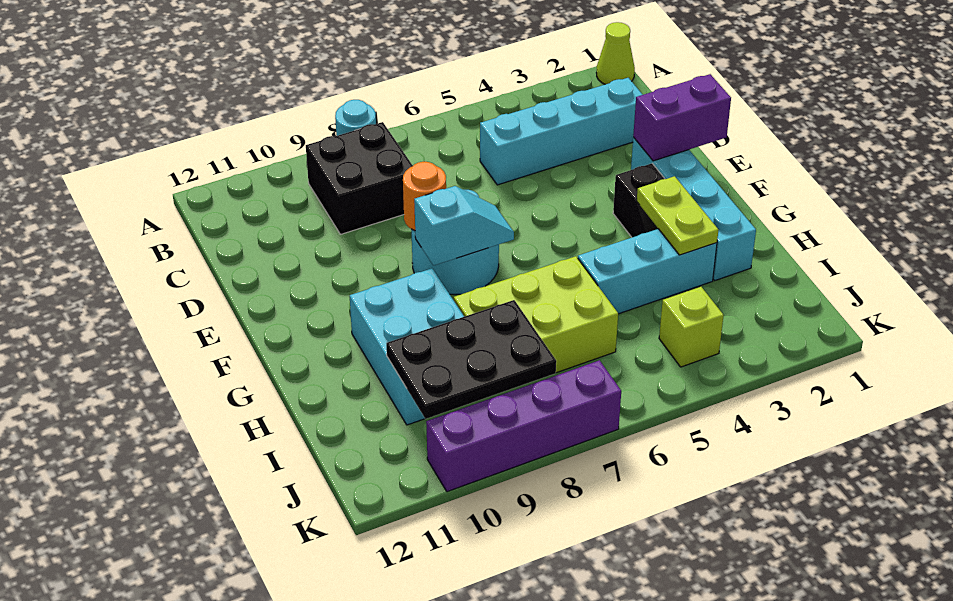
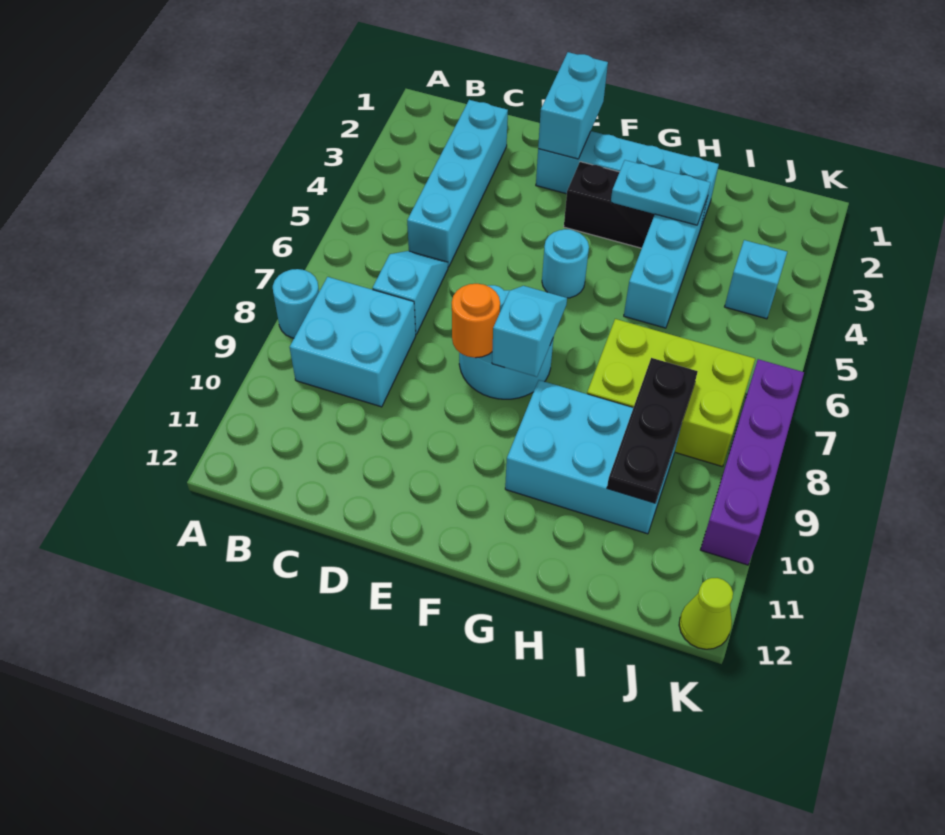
lime 1x1 cone [596,22,635,84] -> lime 1x1 cone moved to [679,578,733,649]
black 2x2 brick [306,122,413,234] -> cyan 2x2 brick [290,277,416,407]
none -> cyan 1x2 slope [372,251,448,334]
purple 1x2 brick [633,74,731,161] -> cyan 1x2 brick [538,52,608,159]
none -> cyan 1x1 round brick [542,229,589,298]
lime 1x2 plate [637,176,719,255] -> cyan 1x2 plate [611,160,710,225]
lime 2x3 brick [454,256,618,373] -> lime 2x3 brick turned to [587,319,755,467]
black 2x3 plate [386,300,556,419] -> black 1x3 plate [607,358,698,503]
lime 1x1 brick [659,287,724,367] -> cyan 1x1 brick [725,240,787,319]

